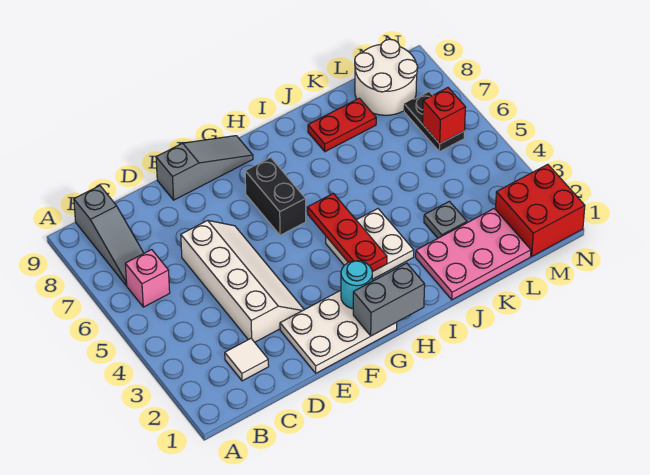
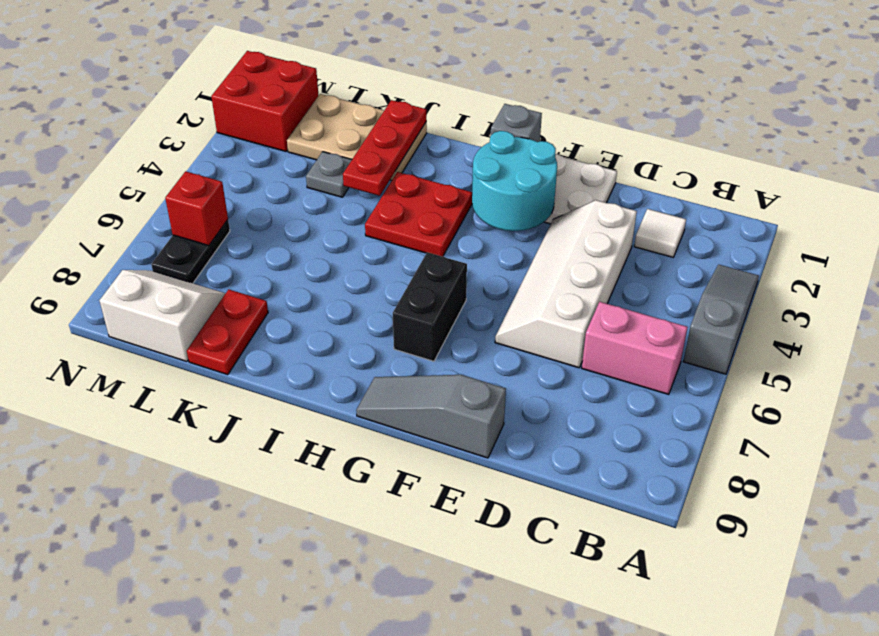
pink 1x1 brick [125,250,170,307] -> pink 1x2 brick [582,302,688,395]
grey 1x3 slope [74,186,144,285] -> grey 1x3 slope moved to [683,265,759,374]
grey 1x2 brick [353,263,425,336] -> grey 1x1 brick [491,104,542,142]
cyan 1x1 round brick [341,261,372,309] -> cyan 2x2 round brick [472,131,557,231]
white 2x2 plate [326,209,414,279] -> red 2x2 plate [365,172,472,256]
red 1x3 plate [308,193,387,272] -> red 1x3 plate moved to [343,100,426,196]
pink 2x3 plate [416,209,531,300] -> tan 2x3 plate [287,94,427,180]
red 1x2 plate [308,98,376,152] -> red 1x2 plate turned to [187,289,268,375]
white 2x2 round brick [355,39,418,115] -> white 2x2 slope [99,270,226,362]

